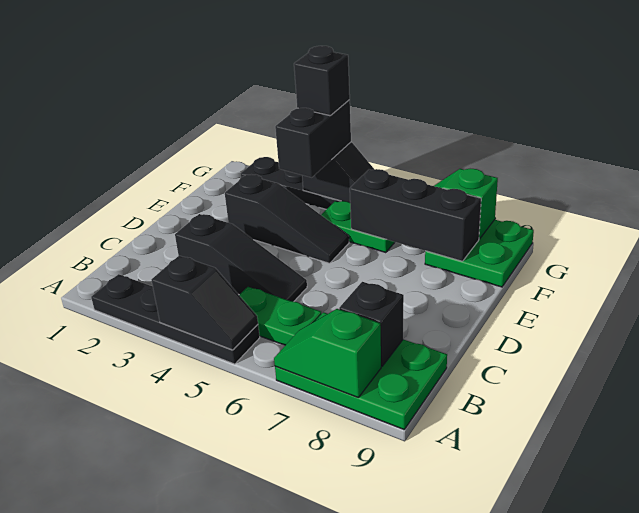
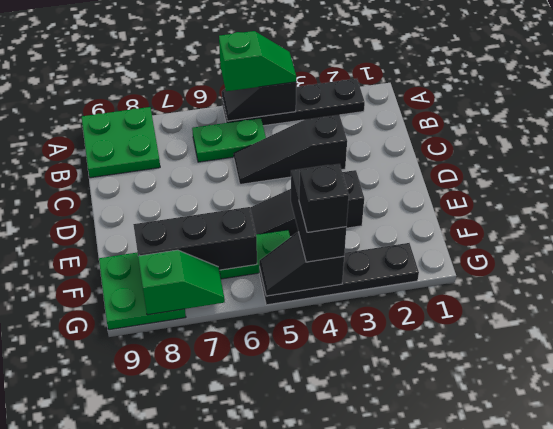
green 2x3 plate [275,312,447,429] -> green 2x2 plate [82,107,160,178]
green 1x2 slope [274,309,381,397] -> green 1x2 slope moved to [219,31,296,91]
black 1x1 brick [339,282,404,366] -> none

